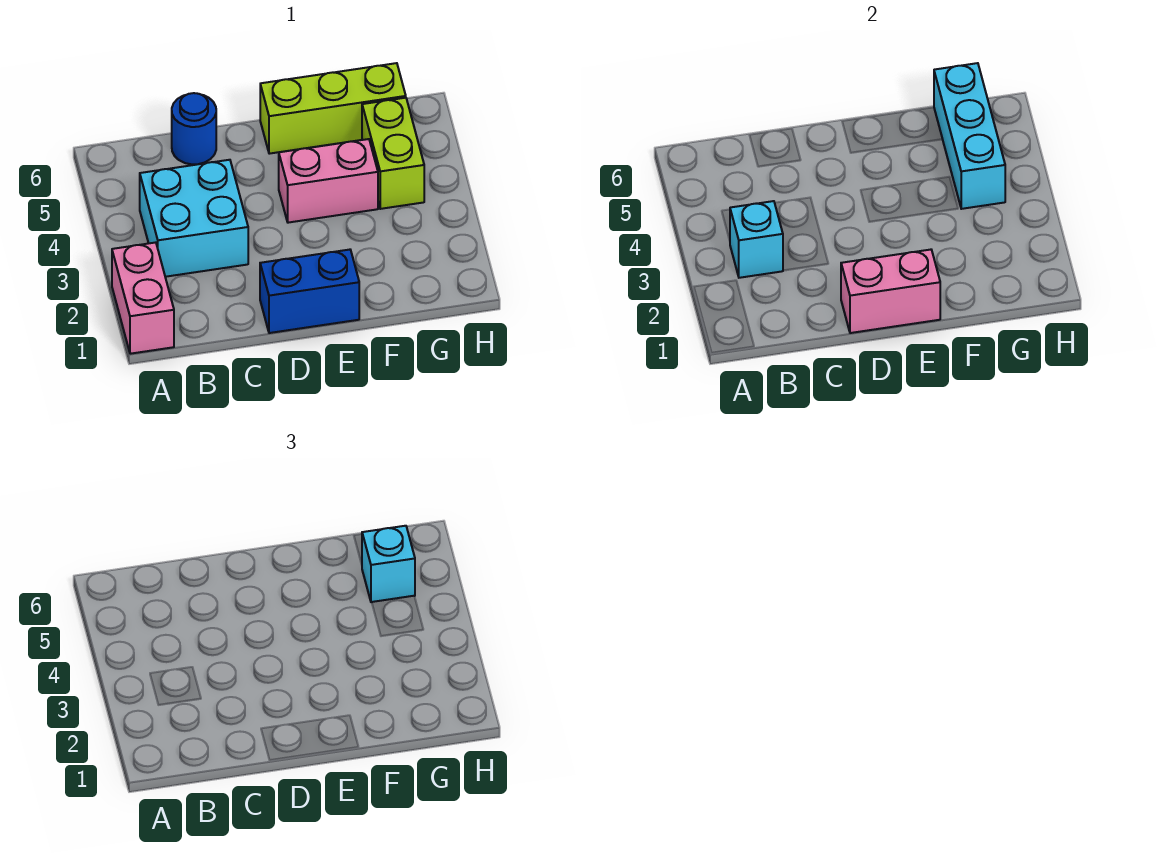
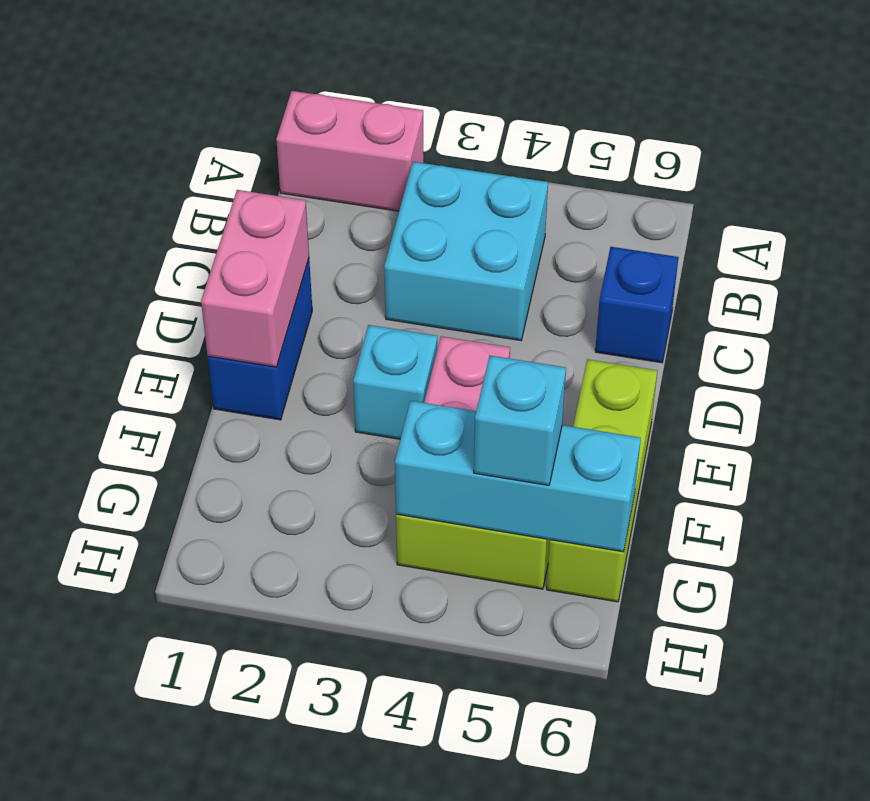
cyan 1x1 brick [730,201,783,278] -> cyan 1x1 brick moved to [353,325,437,439]
blue 1x1 round brick [172,93,216,164] -> blue 1x1 brick [595,247,678,363]

